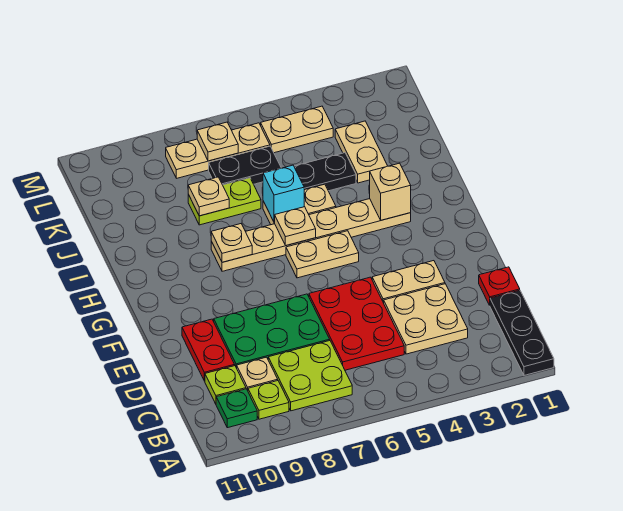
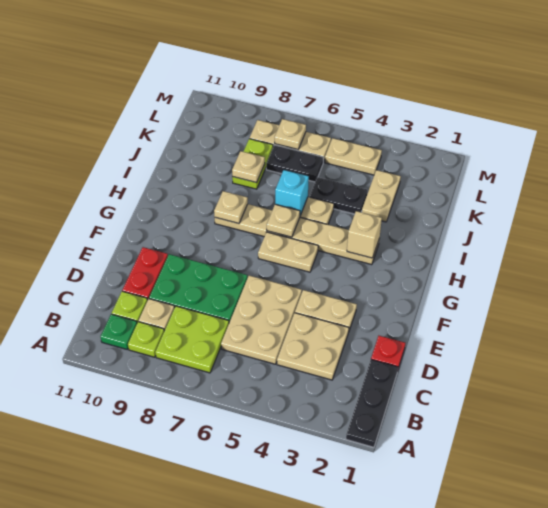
red 2x3 plate [309,277,404,370] -> tan 2x3 plate [221,276,302,364]
lime 1x2 plate [188,178,261,225] -> lime 1x2 plate turned to [232,139,273,189]

